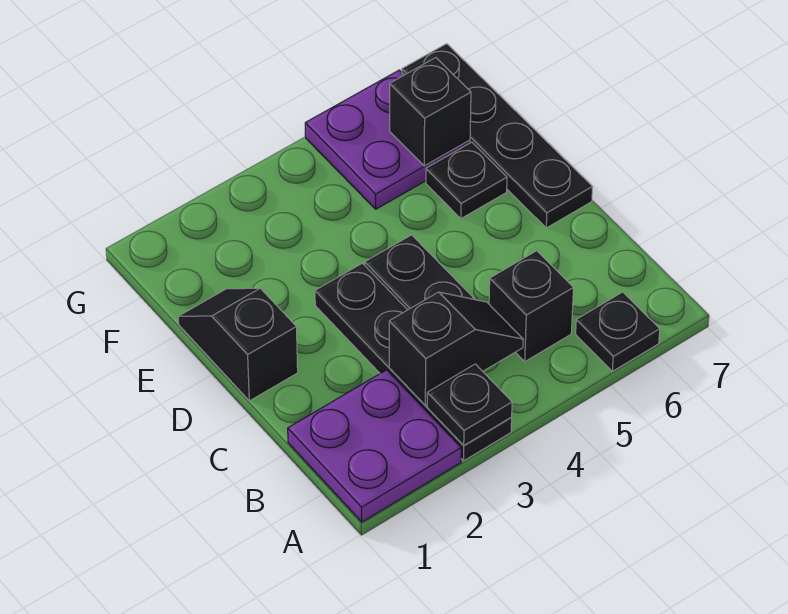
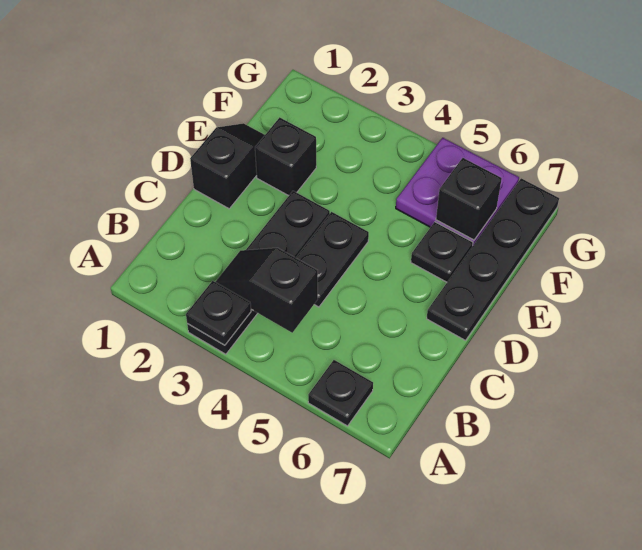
purple 2x2 plate [288,370,461,522] -> none
black 1x2 slope [389,292,523,405] -> black 1x2 slope turned to [216,248,318,333]
black 1x1 brick [489,251,573,361] -> black 1x1 brick moved to [255,117,316,196]

